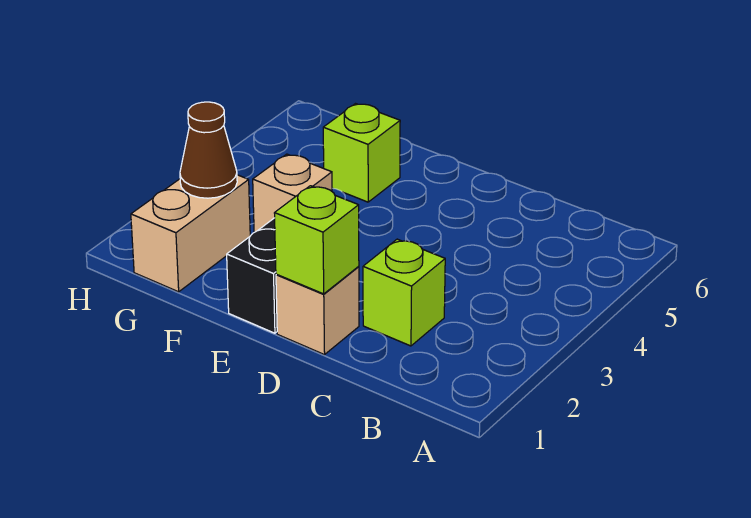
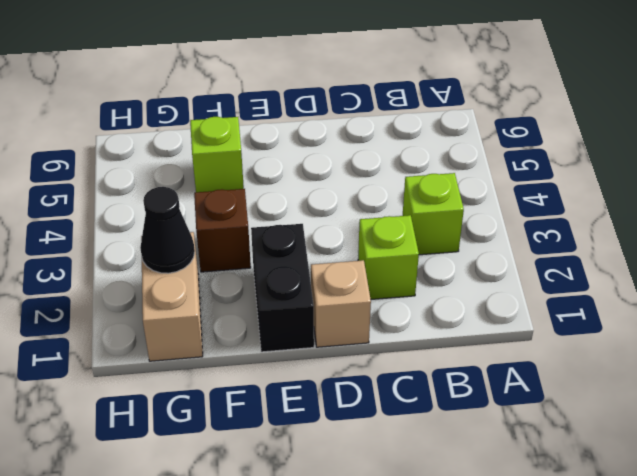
lime 1x1 brick [275,186,359,294] -> lime 1x1 brick moved to [403,173,464,255]
tan 1x1 brick [253,154,332,232] -> brown 1x1 brick [194,189,251,272]
brown 1x1 cone [180,102,237,198] -> black 1x1 cone [140,187,195,273]

